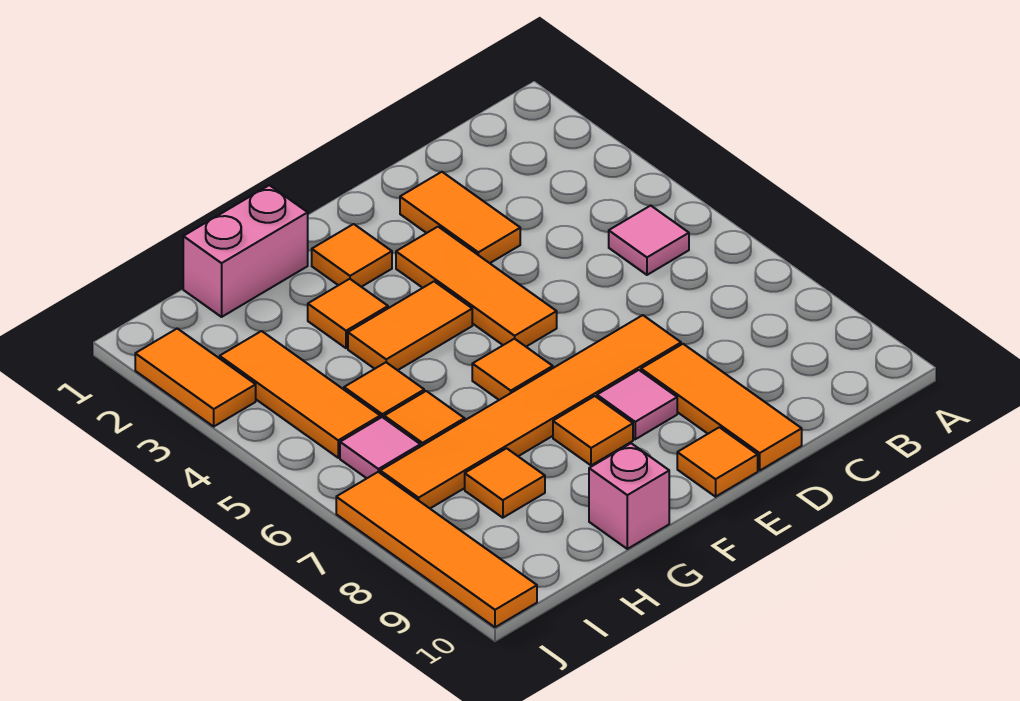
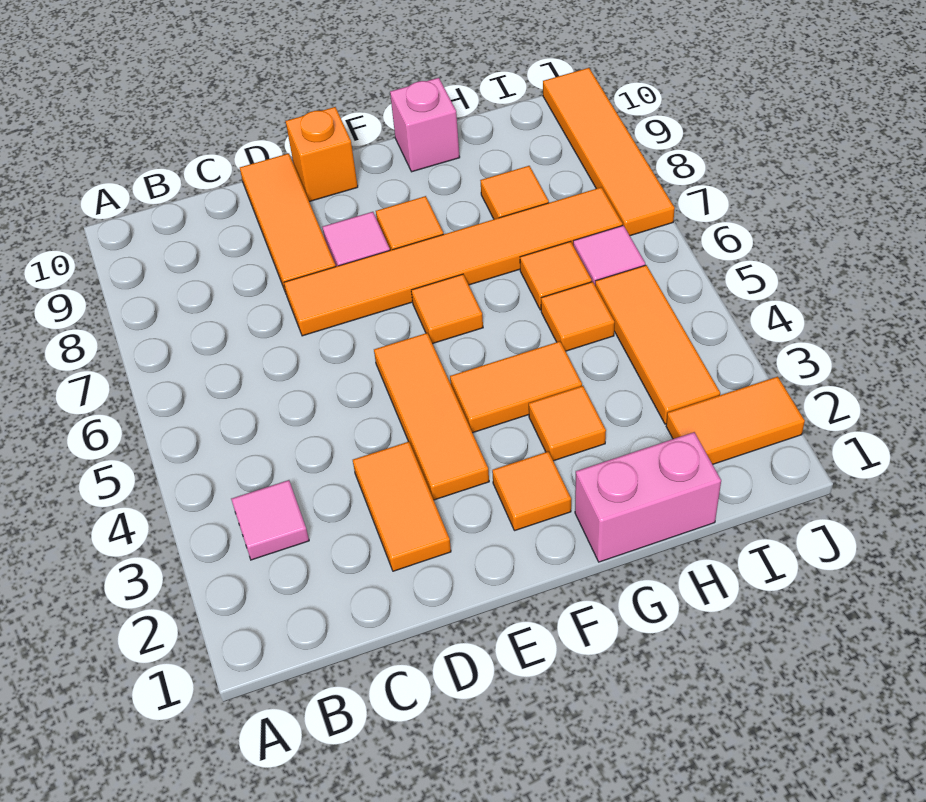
pink 1x1 tile [609,206,689,275] -> pink 1x1 tile moved to [231,480,309,560]
orange 1x1 tile [677,427,758,497] -> orange 1x1 brick [286,107,358,202]
orange 1x2 tile [135,329,256,426] -> orange 1x2 tile turned to [666,377,805,464]

